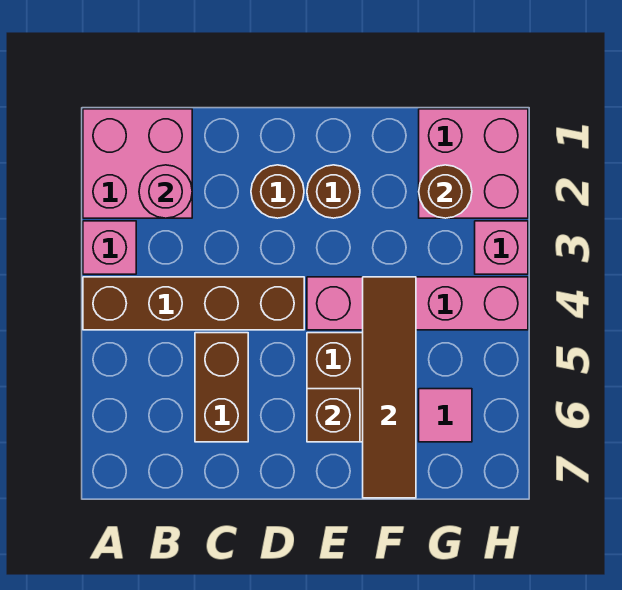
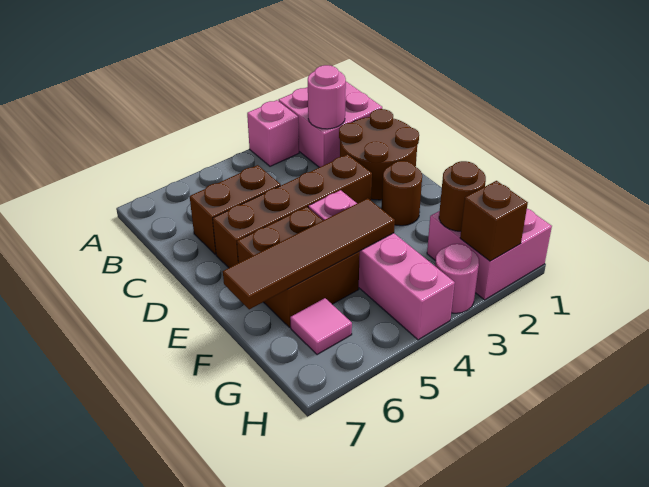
brown 1x4 brick [83,277,304,330] -> brown 1x4 brick turned to [213,154,372,268]
brown 1x1 round brick [251,165,304,218] -> brown 2x2 round brick [339,109,419,200]
brown 1x1 brick [307,389,360,442] -> brown 1x1 brick moved to [460,181,528,261]
pink 1x1 brick [475,221,528,274] -> pink 1x1 round brick [435,244,479,313]

